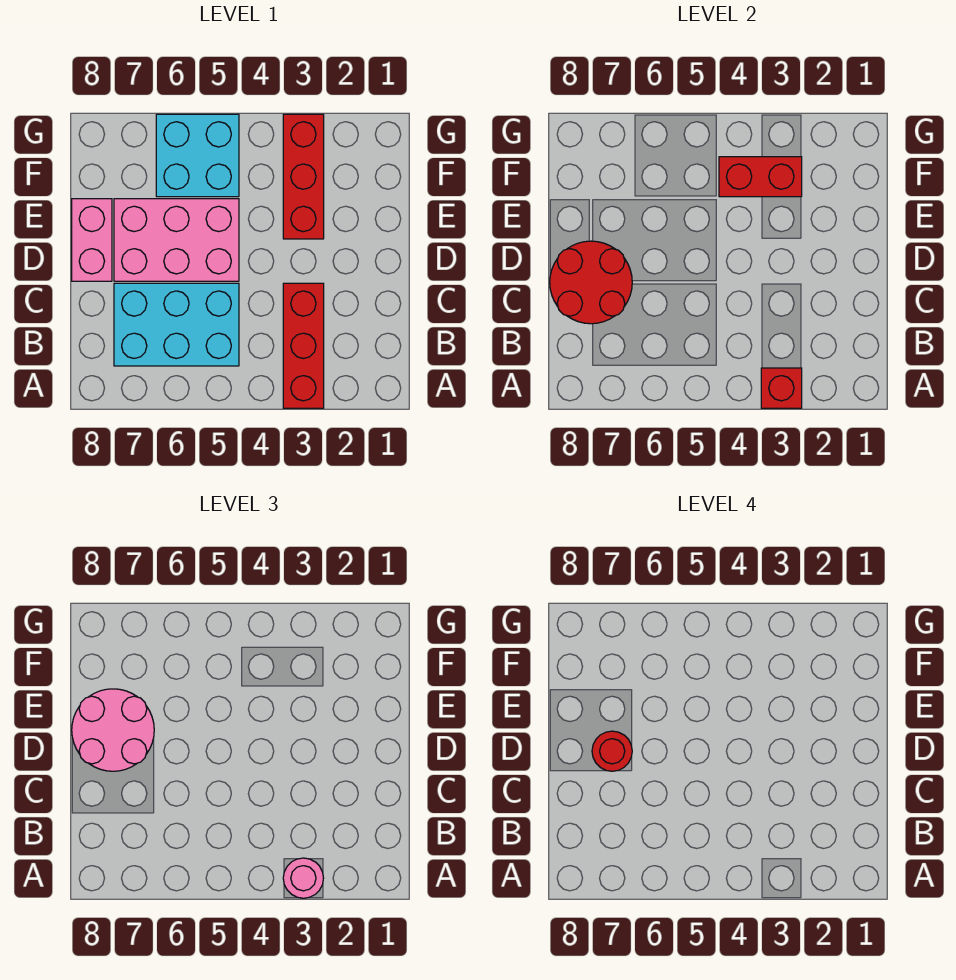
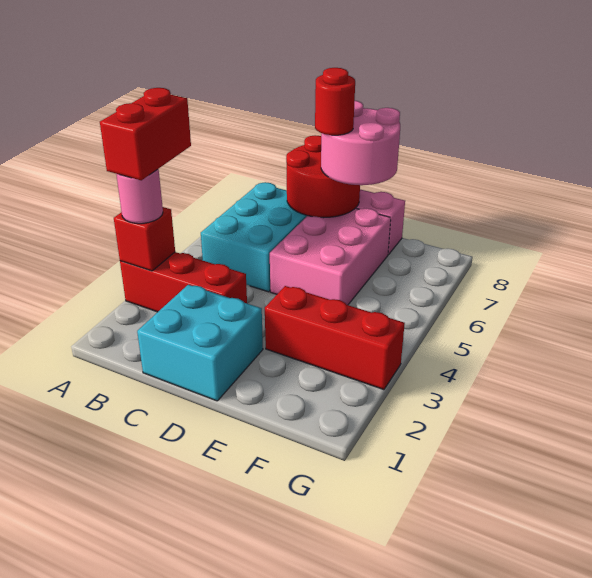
red 1x2 brick [719,157,802,197] -> red 1x2 brick moved to [100,88,191,180]
cyan 2x2 brick [156,114,239,197] -> cyan 2x2 brick moved to [137,285,263,401]

